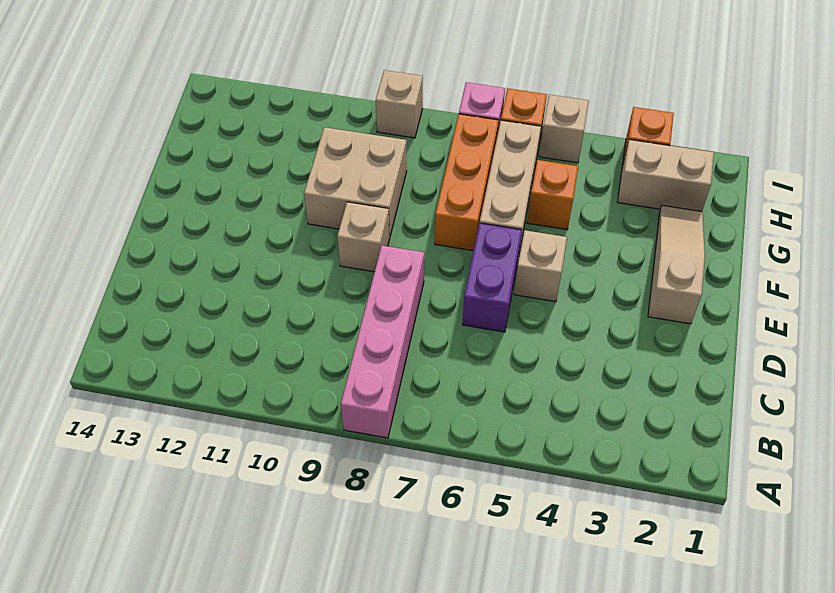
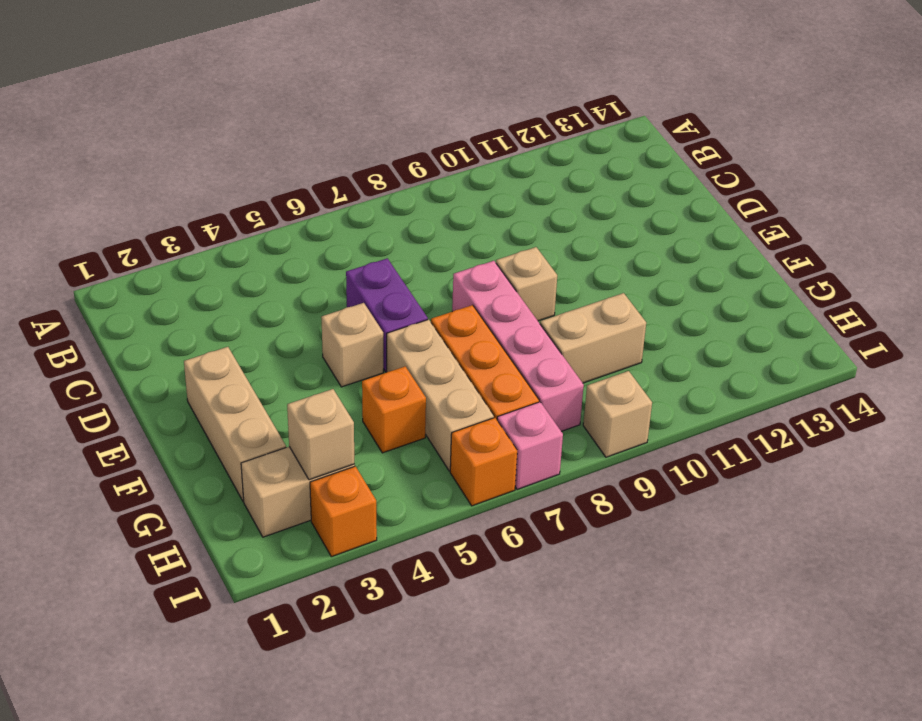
pink 1x4 brick [341,246,424,438] -> pink 1x4 brick moved to [452,261,584,431]
tan 1x3 slope [648,205,705,324] -> tan 1x3 brick [184,347,286,501]
tan 2x2 brick [304,127,407,236] -> tan 1x2 brick [540,293,646,383]
tan 1x1 brick [539,95,589,163] -> tan 1x1 brick moved to [287,389,354,480]

